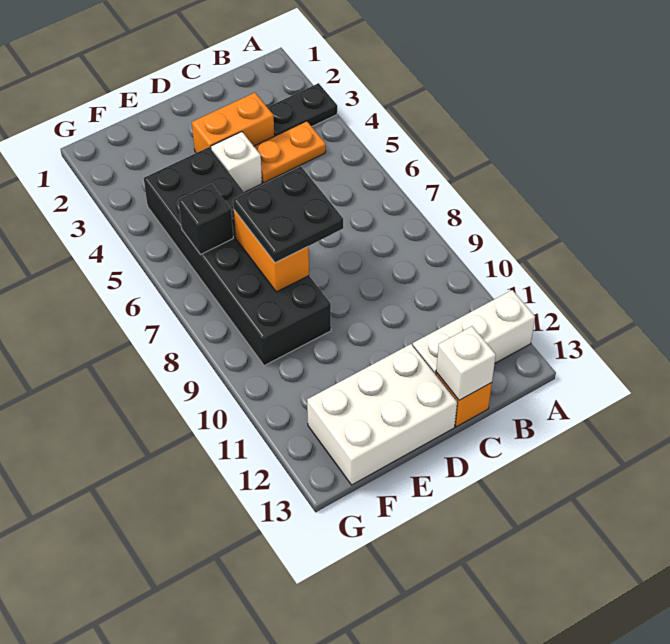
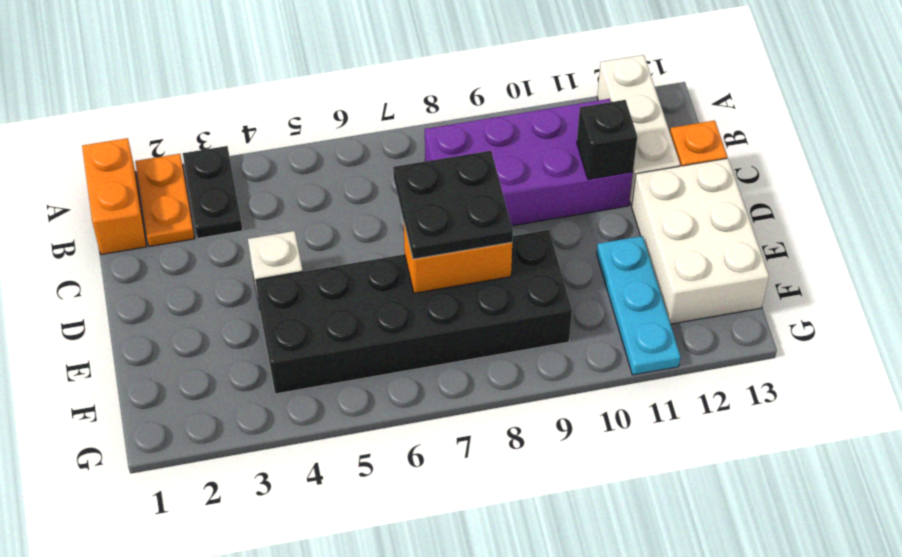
orange 1x2 plate [254,121,326,183] -> orange 1x2 plate moved to [135,154,195,246]
none -> purple 2x4 brick [425,99,633,226]
orange 1x2 brick [192,93,274,153] -> orange 1x2 brick moved to [82,138,147,255]
white 1x1 brick [436,326,496,400] -> none
none -> cyan 1x3 plate [597,236,680,375]
black 1x1 brick [178,184,233,255] -> black 1x1 brick moved to [577,100,637,179]

